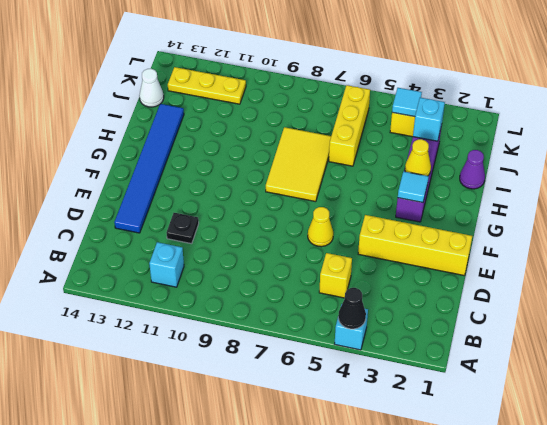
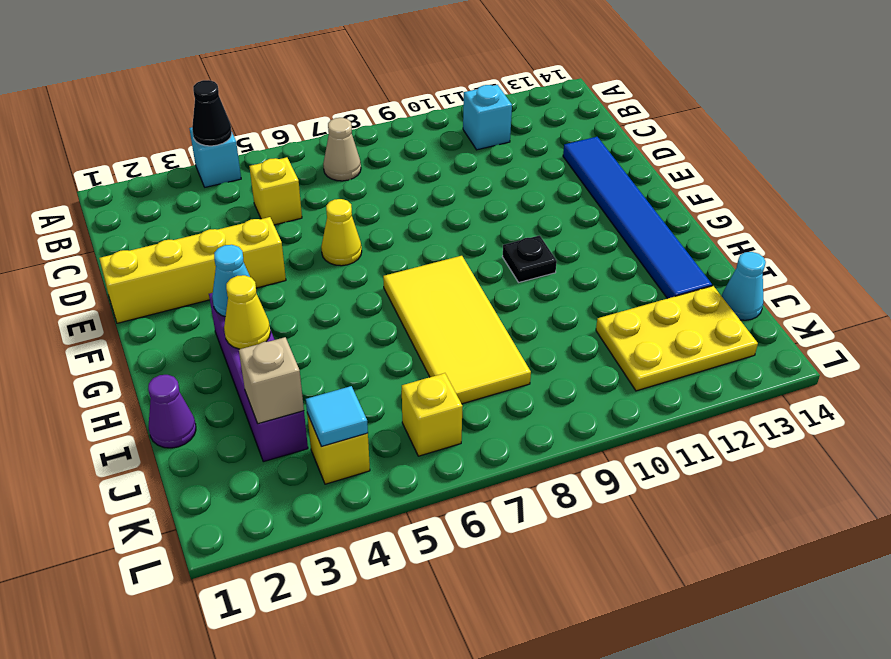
none -> tan 1x1 cone [323,118,361,181]
black 1x1 plate [167,213,199,244] -> black 1x1 plate moved to [502,235,557,282]
cyan 1x1 tile [398,171,429,203] -> cyan 1x1 cone [212,245,250,317]
yellow 2x3 tile [266,127,331,202] -> yellow 2x4 tile [383,256,531,404]
yellow 1x3 brick [329,85,370,166] -> yellow 1x1 brick [402,373,463,456]
cyan 1x1 brick [413,98,445,141] -> tan 1x1 brick [239,337,304,424]
white 1x1 cone [139,69,164,107] -> cyan 1x1 cone [722,252,766,320]
yellow 1x3 plate [168,67,246,104] -> yellow 2x3 plate [596,286,758,391]

